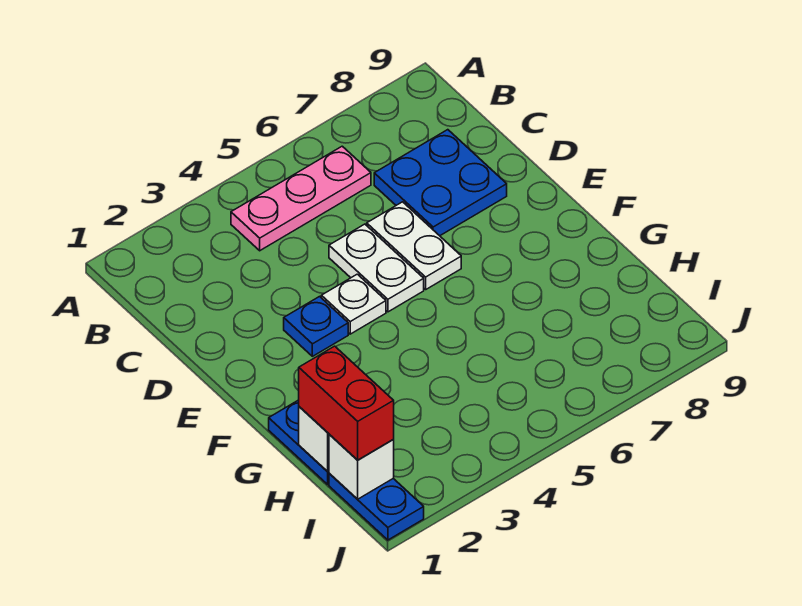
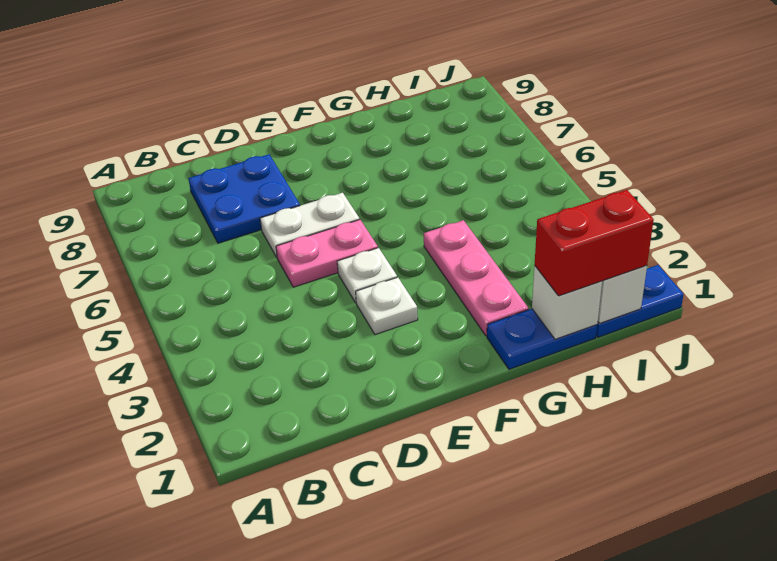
pink 1x3 plate [231,146,371,251] -> pink 1x3 plate moved to [424,220,529,336]
white 1x2 plate [329,224,424,312] -> pink 1x2 plate [276,220,378,287]
blue 1x1 plate [284,297,348,356] -> white 1x1 plate [356,277,418,335]

